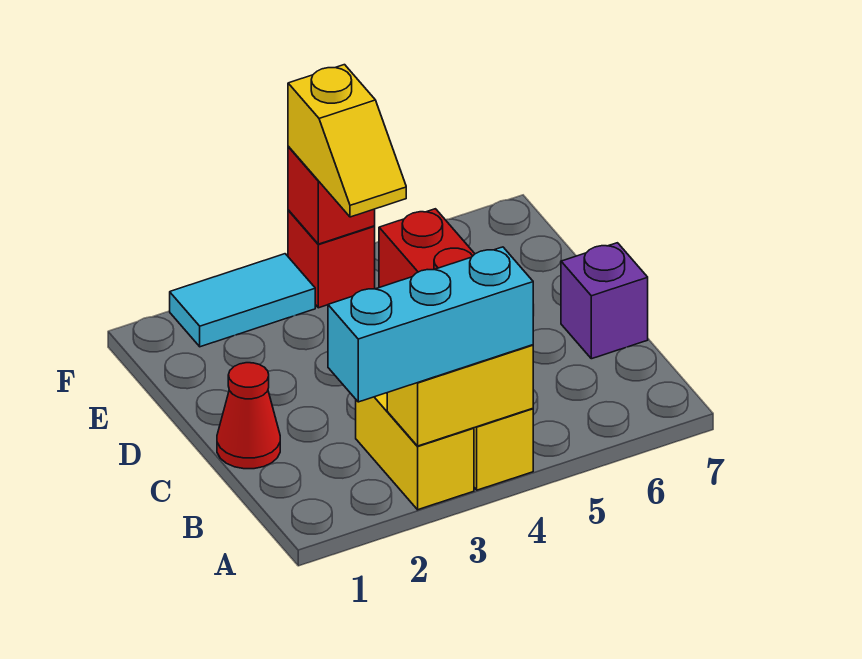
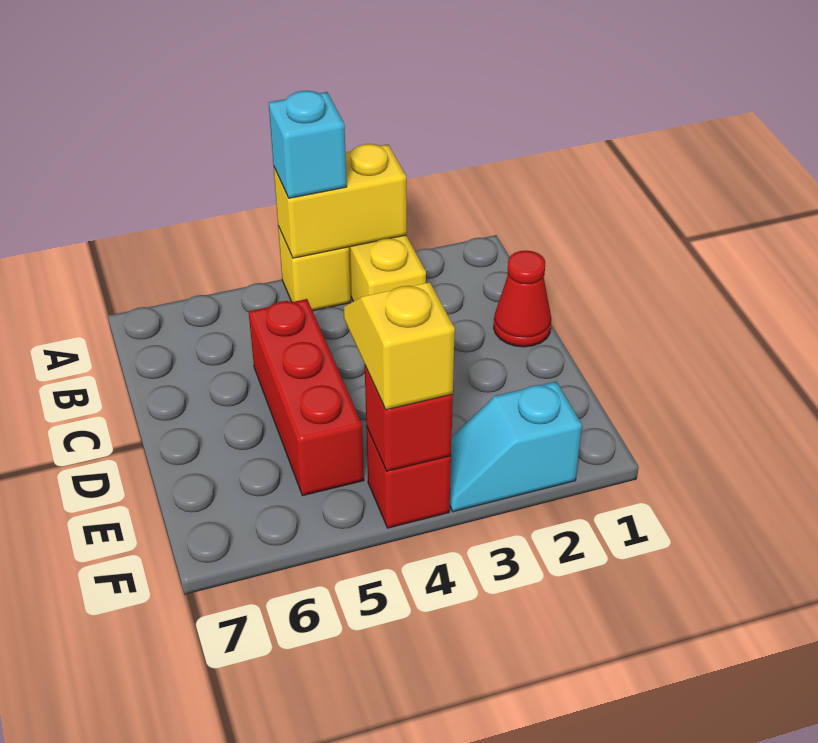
cyan 1x3 brick [328,247,533,402] -> cyan 1x1 brick [269,91,347,198]
purple 1x1 brick [561,243,648,359] -> none
cyan 1x2 tile [170,254,315,347] -> cyan 1x2 slope [450,382,582,512]

